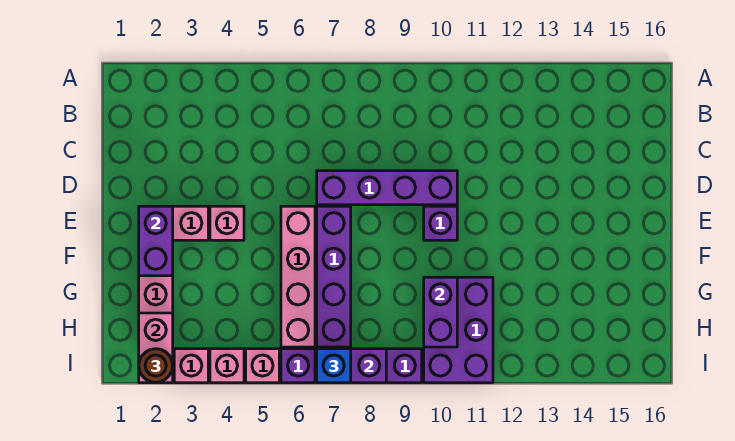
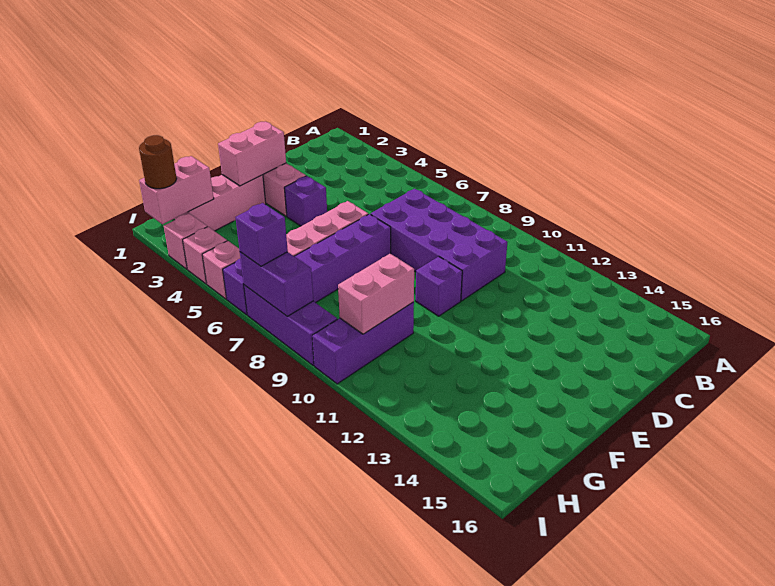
purple 1x4 brick [317,171,457,205] -> purple 2x4 brick [371,189,507,301]
purple 1x2 brick [139,206,173,276] -> pink 1x2 brick [218,122,286,186]
pink 1x1 brick [210,206,244,240] -> purple 1x1 brick [284,176,327,226]
purple 2x3 brick [424,277,493,383] -> purple 1x3 brick [312,302,414,384]
purple 1x2 brick [424,277,457,347] -> pink 1x2 brick [338,254,414,334]
blue 1x1 brick [317,349,351,383] -> purple 1x1 brick [235,203,288,266]

